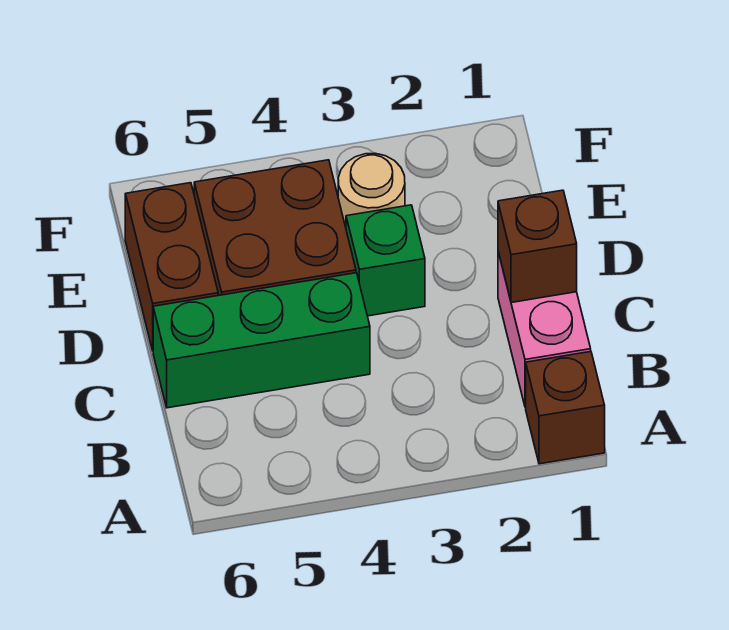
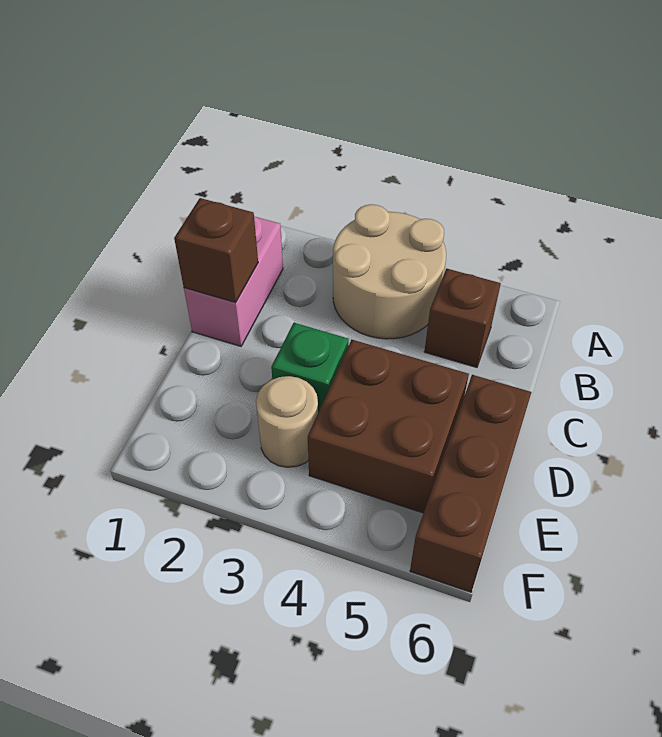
brown 1x1 brick [526,352,605,464] -> brown 1x1 brick moved to [424,269,501,367]
none -> tan 2x2 round brick [333,204,446,339]
green 1x3 brick [153,273,370,408] -> none
brown 1x2 brick [125,183,218,351] -> brown 1x3 brick [410,375,532,592]

